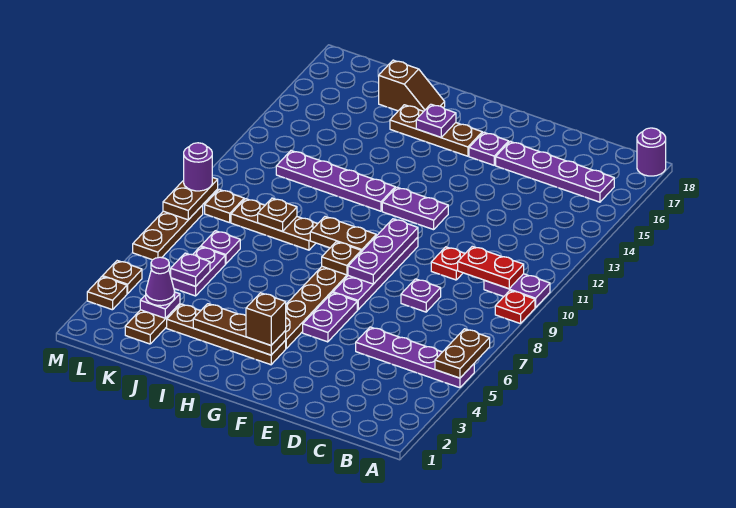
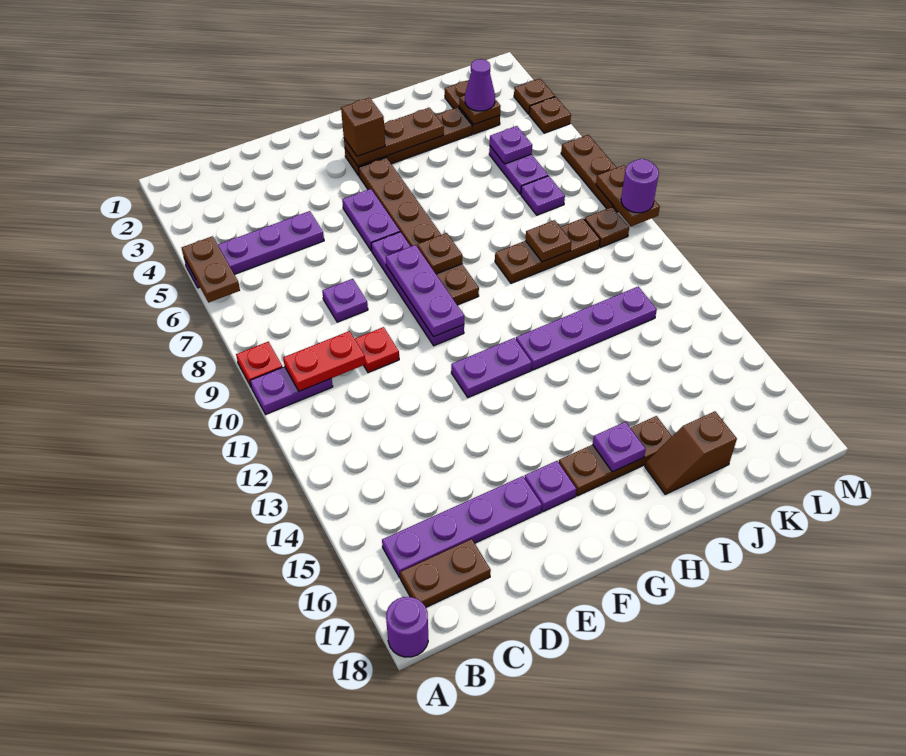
brown 1x2 plate [310,217,376,252] -> brown 1x2 plate moved to [400,539,491,607]
purple 1x1 plate [140,292,180,318] -> brown 1x1 plate [459,95,501,125]

